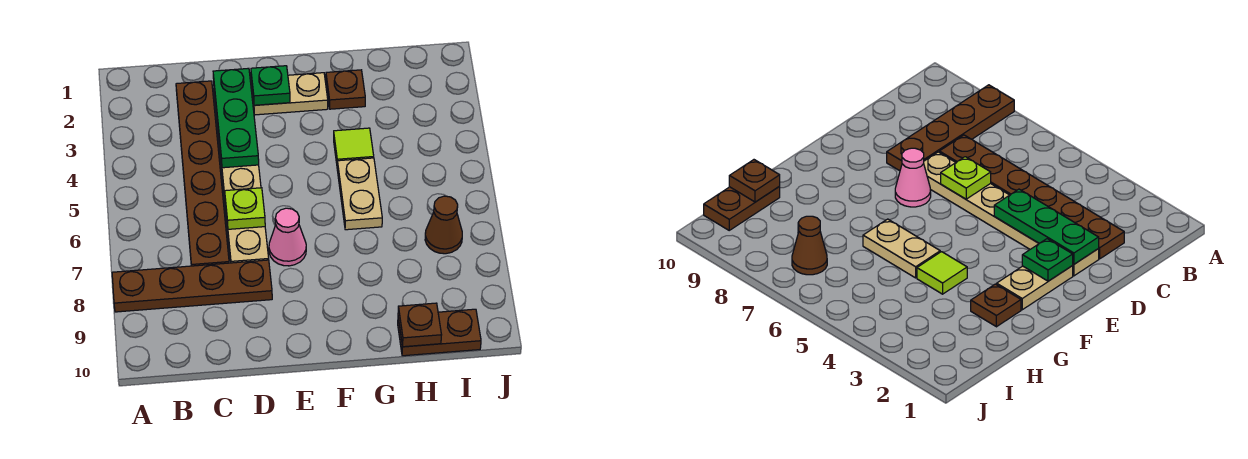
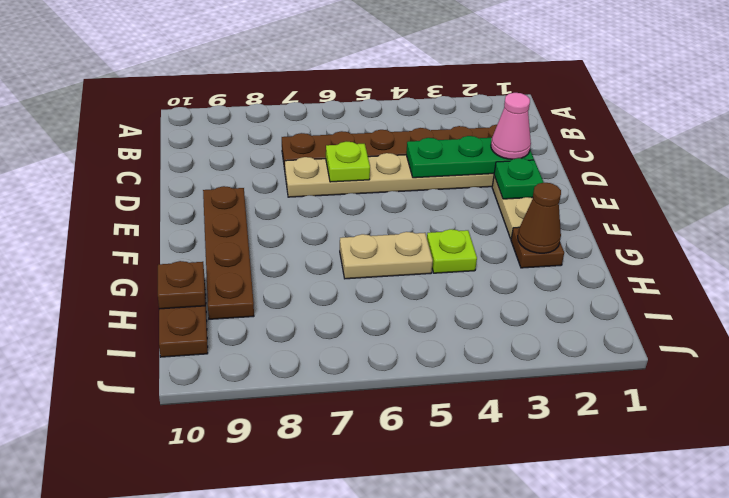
brown 1x4 plate [112,260,272,312] -> brown 1x4 plate moved to [203,186,254,319]
pink 1x1 cone [269,208,306,266] -> pink 1x1 cone moved to [491,93,531,159]
lime 1x1 tile [334,128,374,163] -> lime 1x1 plate [427,229,477,273]
brown 1x1 cone [425,196,462,254] -> brown 1x1 cone moved to [518,183,561,253]

